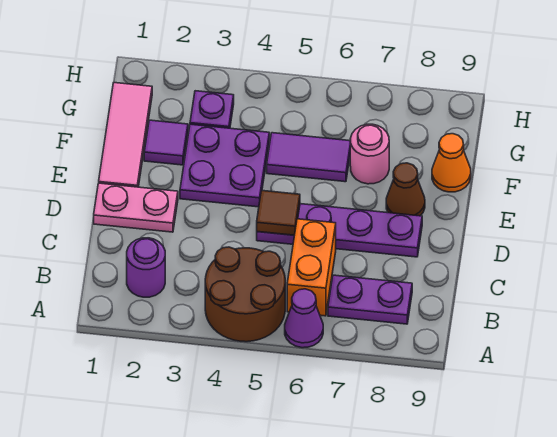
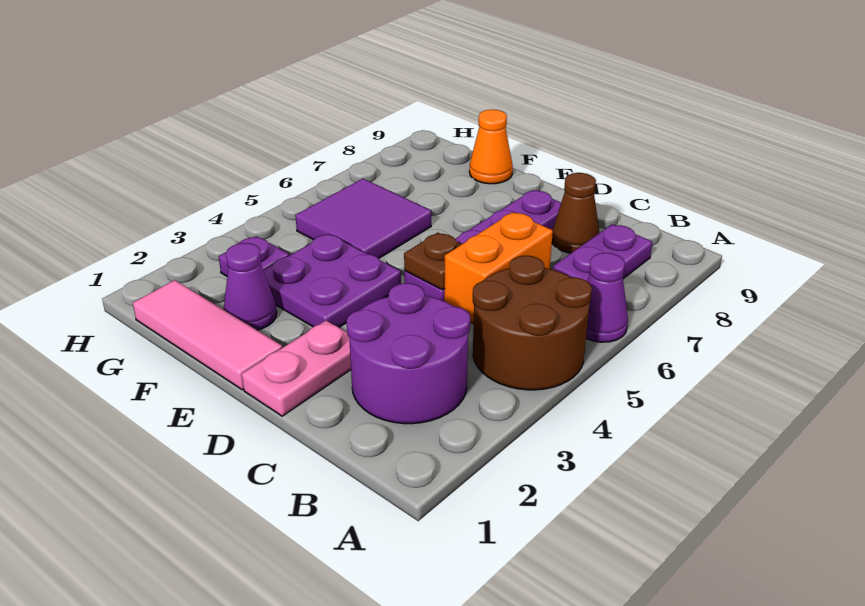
purple 1x1 round brick [127,238,165,297] -> purple 2x2 round brick [346,283,470,424]
orange 1x2 brick [287,219,336,316] -> orange 1x2 brick turned to [444,212,553,324]
brown 1x1 tile [257,191,300,235] -> brown 1x1 plate [404,233,462,290]
brown 1x1 cone [386,163,425,216] -> brown 1x1 cone moved to [552,173,600,253]
purple 1x1 tile [144,120,188,165] -> purple 1x1 cone [223,243,277,330]
purple 1x2 tile [267,133,350,182] -> purple 2x2 tile [295,179,431,258]
pink 1x1 round brick [350,124,389,184] -> none

